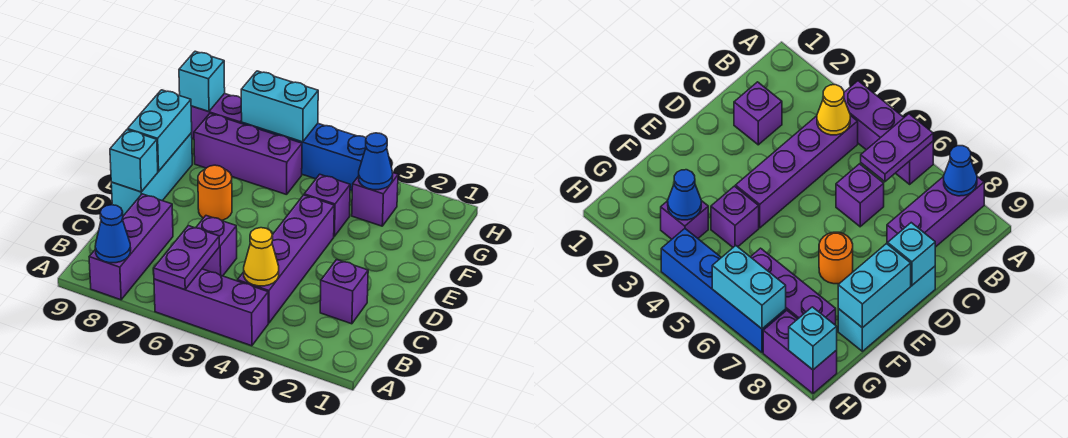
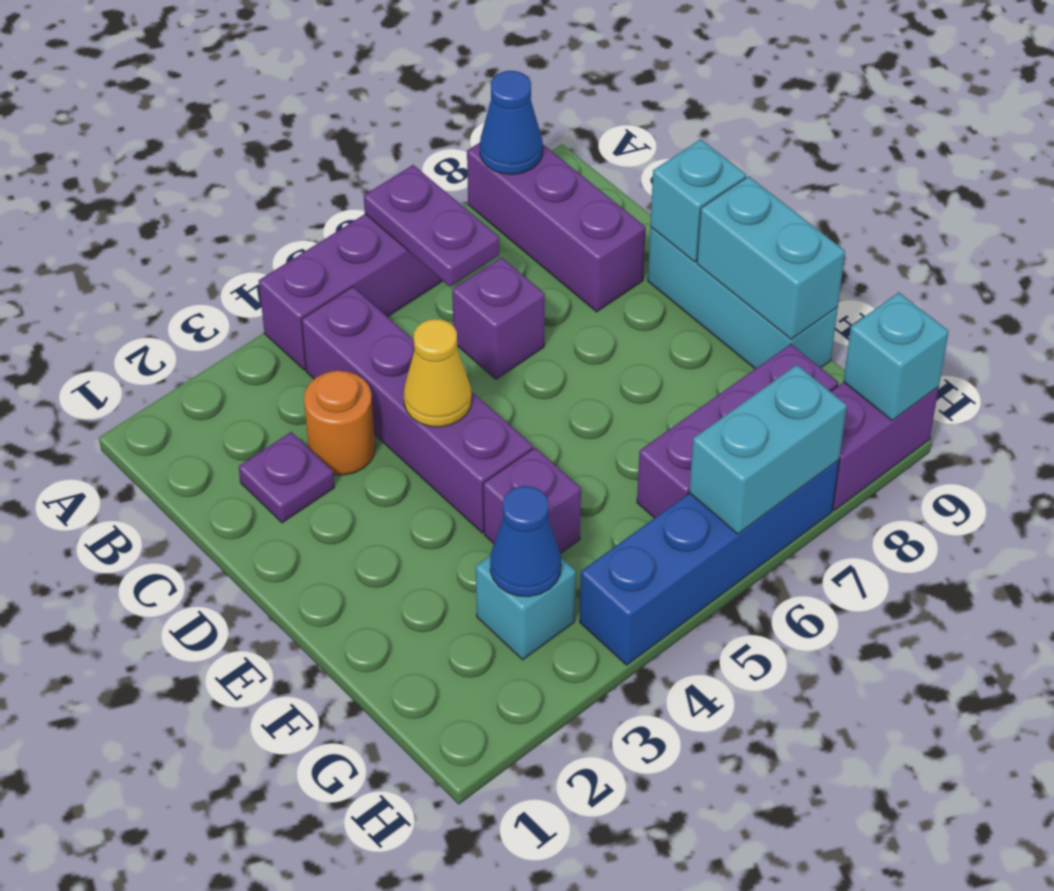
yellow 1x1 cone [244,228,279,286] -> yellow 1x1 cone moved to [404,319,472,427]
purple 1x1 brick [320,260,368,324] -> purple 1x1 plate [239,432,335,523]
orange 1x1 round brick [198,165,232,220] -> orange 1x1 round brick moved to [304,371,375,475]
purple 1x1 brick [352,172,398,226] -> cyan 1x1 brick [476,555,576,660]

